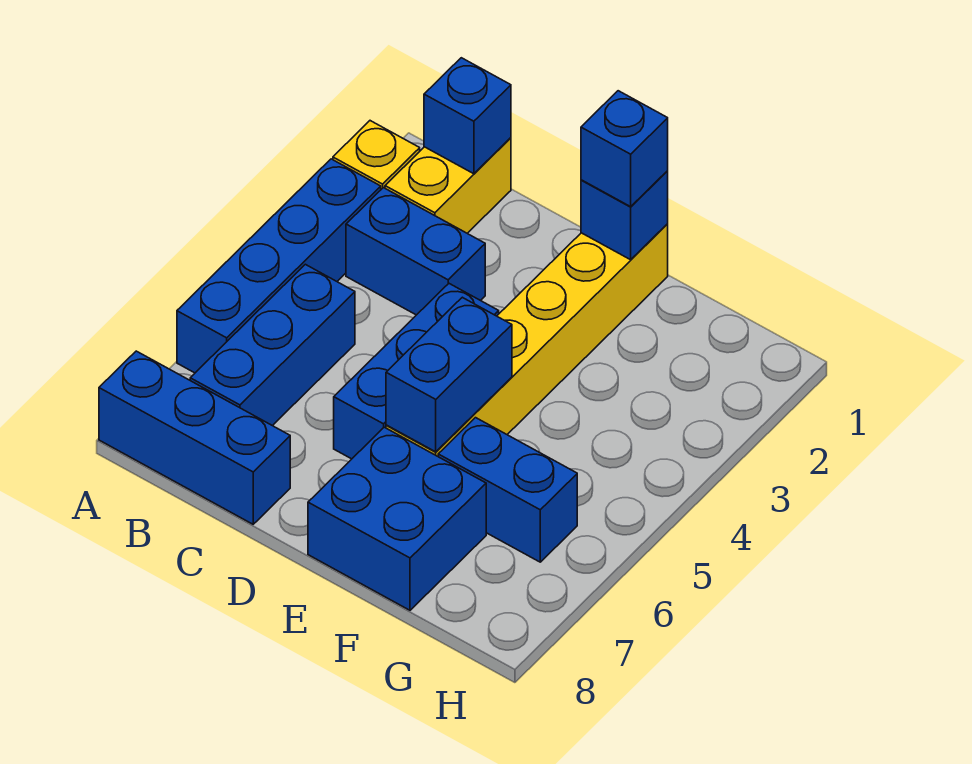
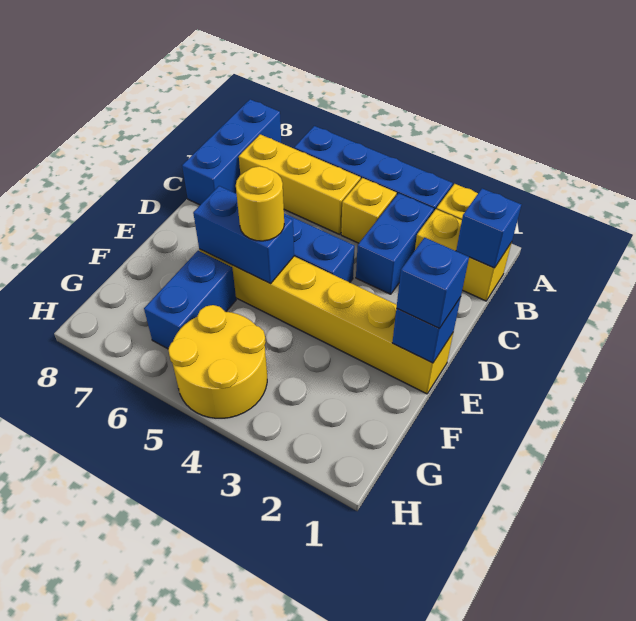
none -> yellow 1x1 brick [341,178,397,243]
blue 1x3 brick [190,264,355,426] -> yellow 1x3 brick [239,134,361,234]
none -> yellow 1x1 round brick [236,166,284,241]
blue 2x2 brick [308,427,486,610] -> none
none -> yellow 2x2 round brick [168,305,267,418]

